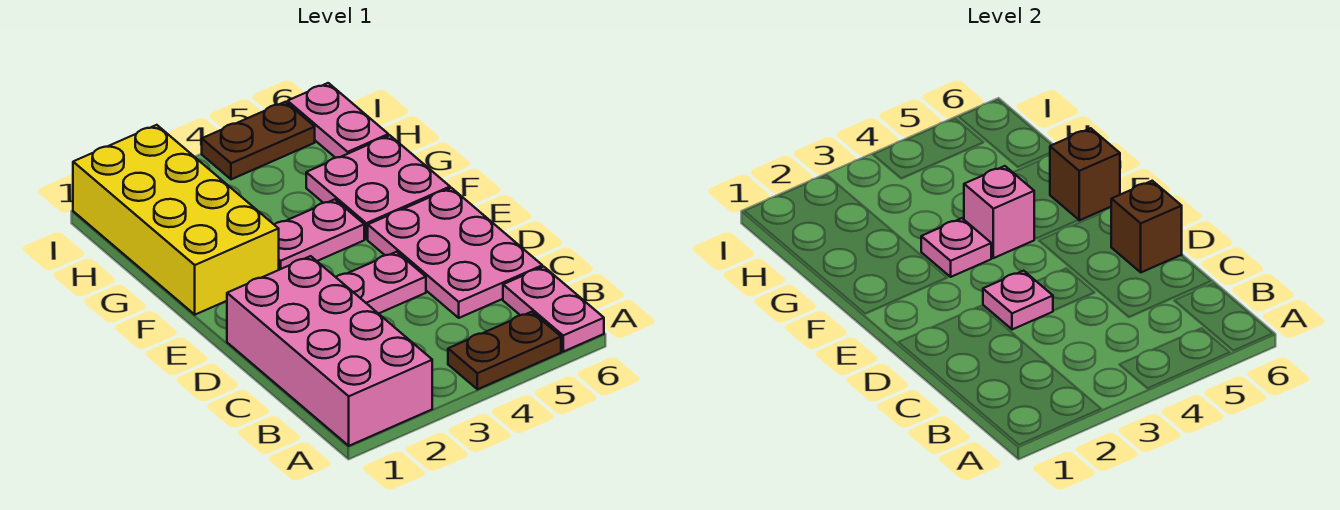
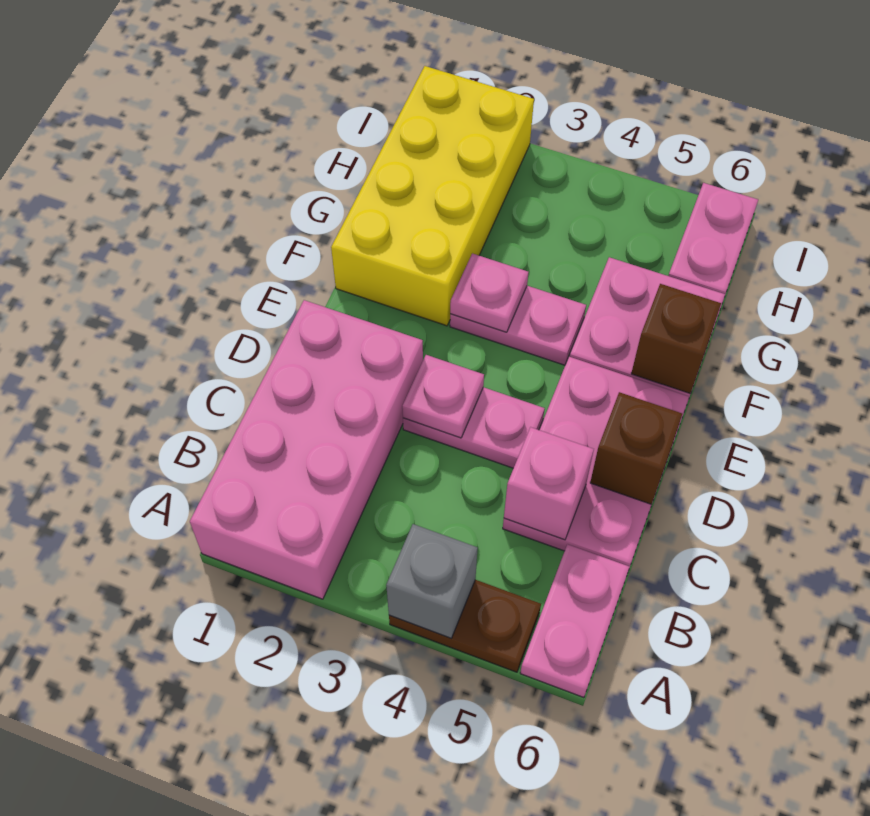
none -> grey 1x1 brick [386,524,478,638]
pink 1x1 brick [964,166,1034,258] -> pink 1x1 brick moved to [504,427,594,540]
brown 1x2 plate [202,102,315,179] -> none

